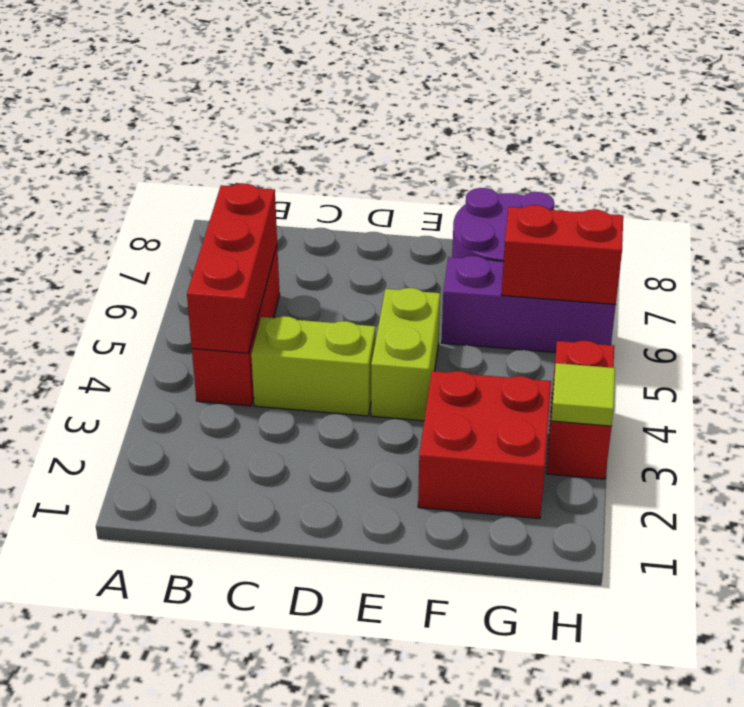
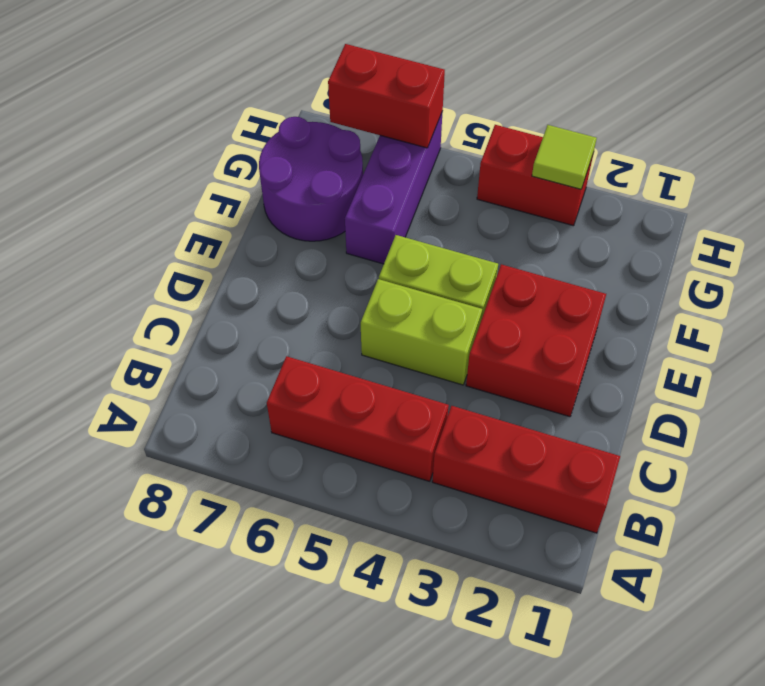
red 1x3 brick [187,183,277,353] -> red 1x3 brick moved to [432,406,620,533]
lime 1x2 brick [251,316,375,416] -> lime 1x2 brick turned to [361,279,482,385]
red 2x2 brick [418,371,551,519] -> red 2x2 brick moved to [466,264,606,417]
red 1x2 brick [501,205,623,305] -> red 1x2 brick turned to [328,44,445,148]

